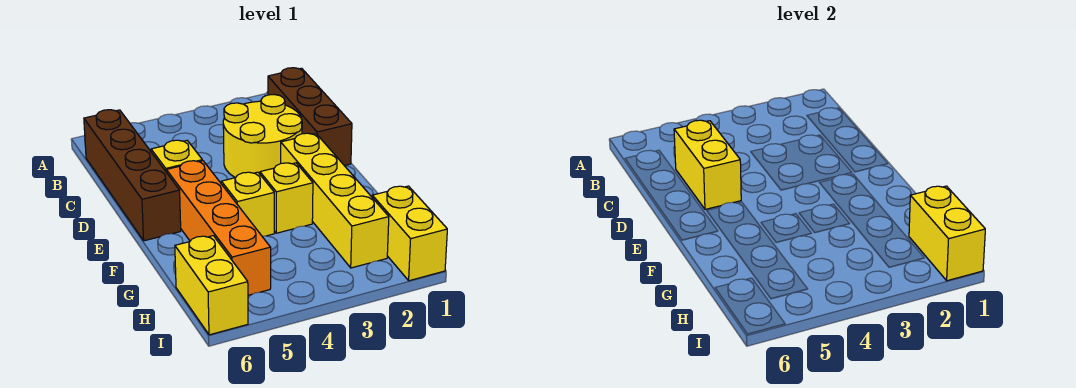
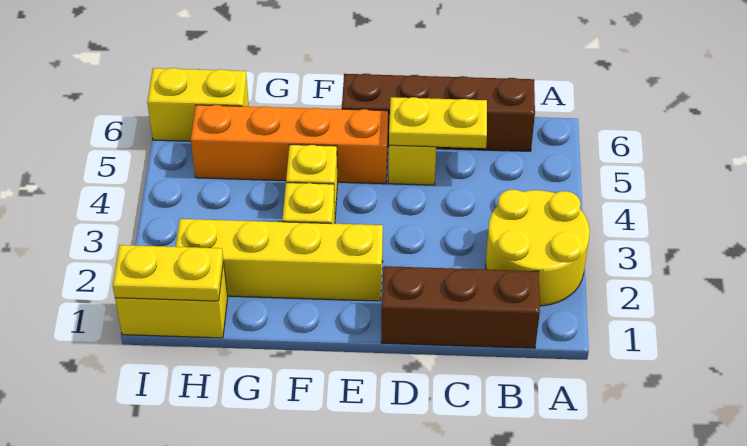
yellow 2x2 round brick [223,95,302,178] -> yellow 2x2 round brick moved to [486,190,590,306]
yellow 1x2 brick [674,120,741,209] -> yellow 1x2 plate [389,97,487,148]
yellow 1x2 brick [909,186,985,281] -> yellow 1x2 plate [113,245,223,301]

